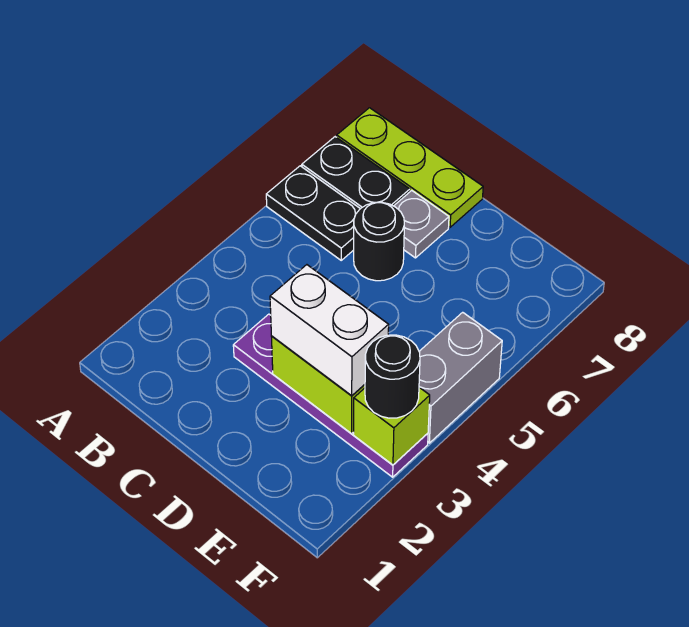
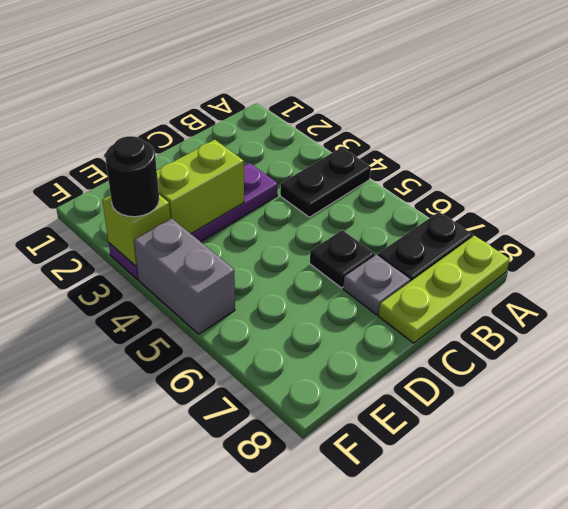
black 1x2 plate [266,166,360,260] -> black 1x2 plate moved to [280,147,371,217]
black 1x1 round brick [354,202,404,281] -> black 1x1 plate [310,230,375,288]
white 1x2 brick [270,265,389,396] -> none

